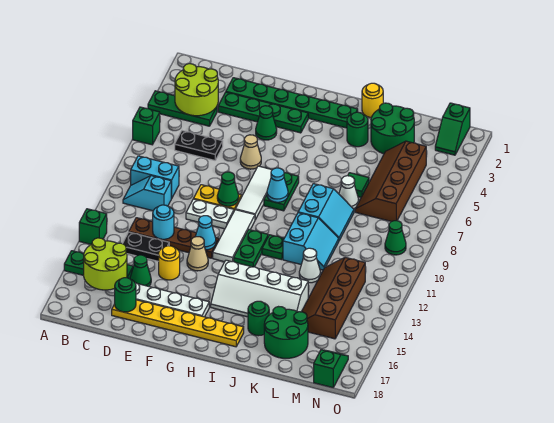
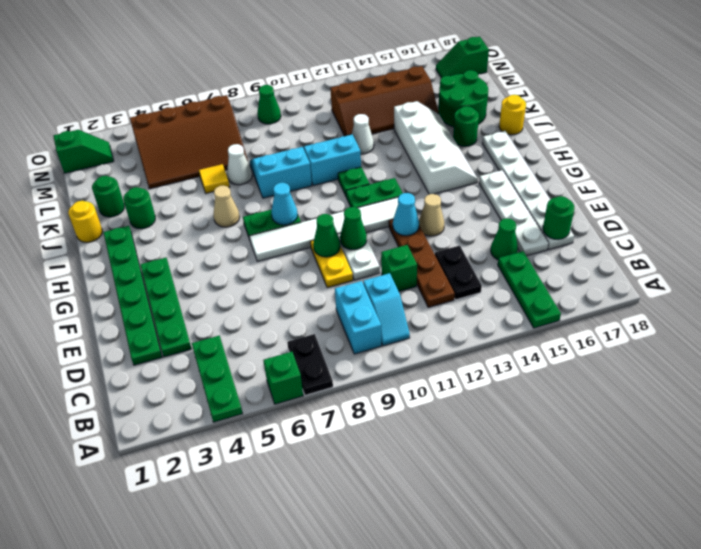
green 1x1 brick [79,209,107,244] -> green 1x1 brick moved to [381,245,417,291]
lime 2x2 round brick [175,64,218,116] -> none
lime 2x2 round brick [84,238,127,290] -> none
black 1x2 plate [175,131,223,160] -> black 1x2 plate moved to [287,334,333,395]
cyan 1x1 round brick [153,205,174,239] -> none
yellow 1x6 plate [112,300,244,347] -> white 1x6 plate [482,131,574,249]
yellow 1x1 round brick [159,246,180,280] -> yellow 1x1 round brick moved to [499,95,526,135]
green 1x1 cone [256,106,277,140] -> green 1x1 cone moved to [340,207,367,250]
tan 1x1 cone [240,135,261,169] -> tan 1x1 cone moved to [214,186,240,227]
green 2x2 round brick [371,103,414,154] -> green 1x1 round brick [92,176,124,217]
green 1x1 tile [348,173,369,197] -> yellow 1x1 tile [199,164,230,193]
brown 2x4 slope [355,141,426,222] -> brown 3x4 slope [130,95,248,189]

